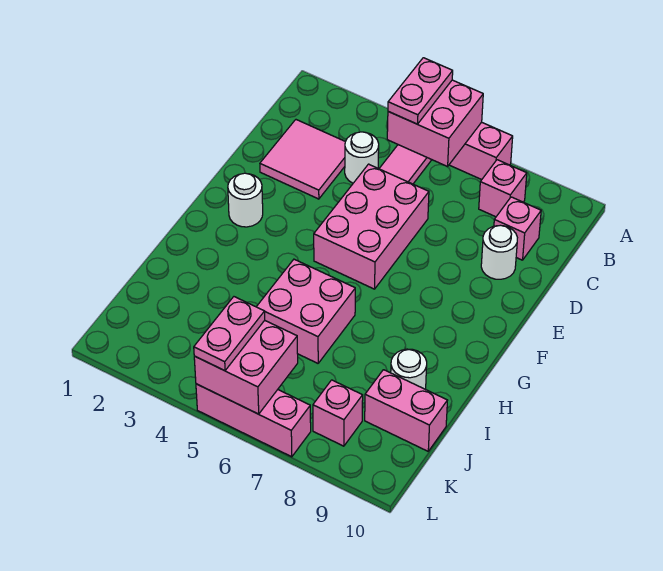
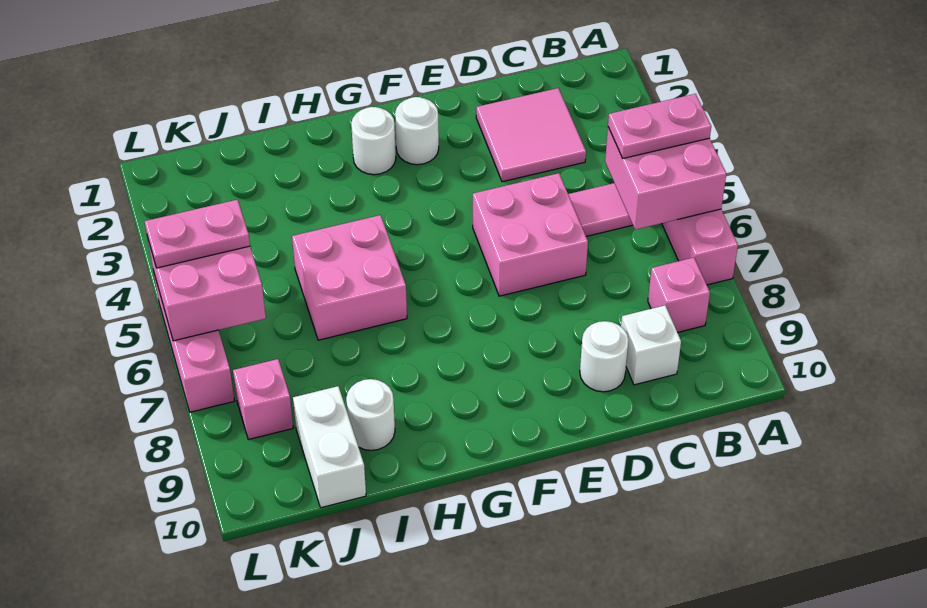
white 1x1 round brick [345,132,379,183] -> white 1x1 round brick moved to [351,107,396,175]
pink 1x1 brick [494,197,541,260] -> white 1x1 brick [621,305,681,385]
pink 2x3 brick [314,164,429,289] -> pink 2x2 brick [473,173,588,296]
pink 1x2 brick [365,370,447,451] -> white 1x2 brick [293,386,366,508]

